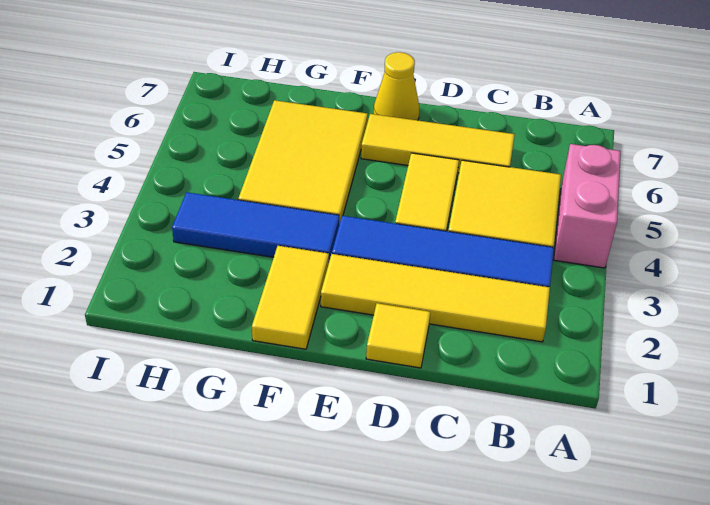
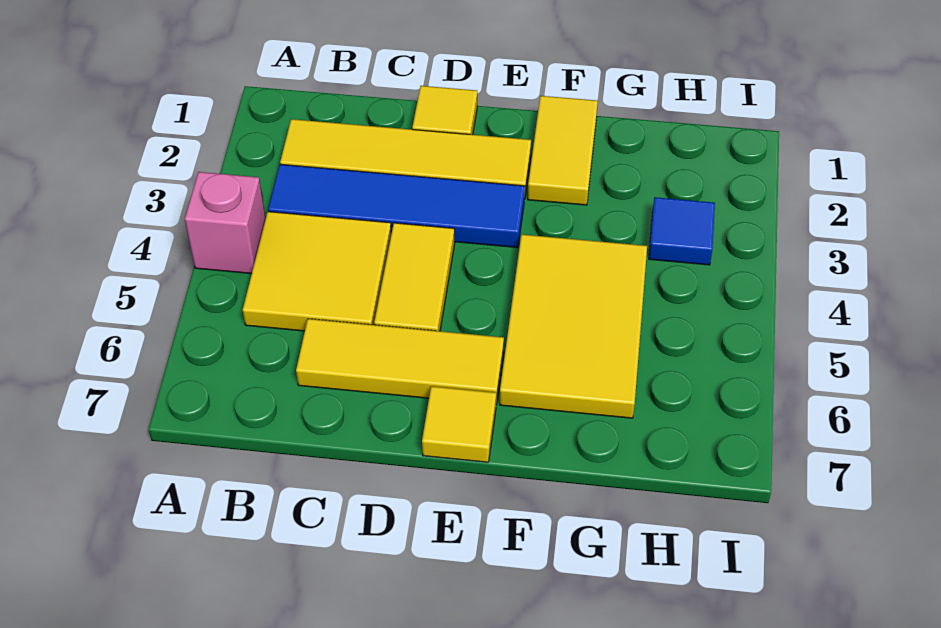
pink 1x2 brick [554,144,621,268] -> pink 1x1 brick [185,172,266,274]
yellow 1x1 cone [374,52,419,120] -> yellow 1x1 tile [422,386,496,462]
blue 1x3 tile [172,192,339,261] -> blue 1x1 tile [649,197,715,265]

